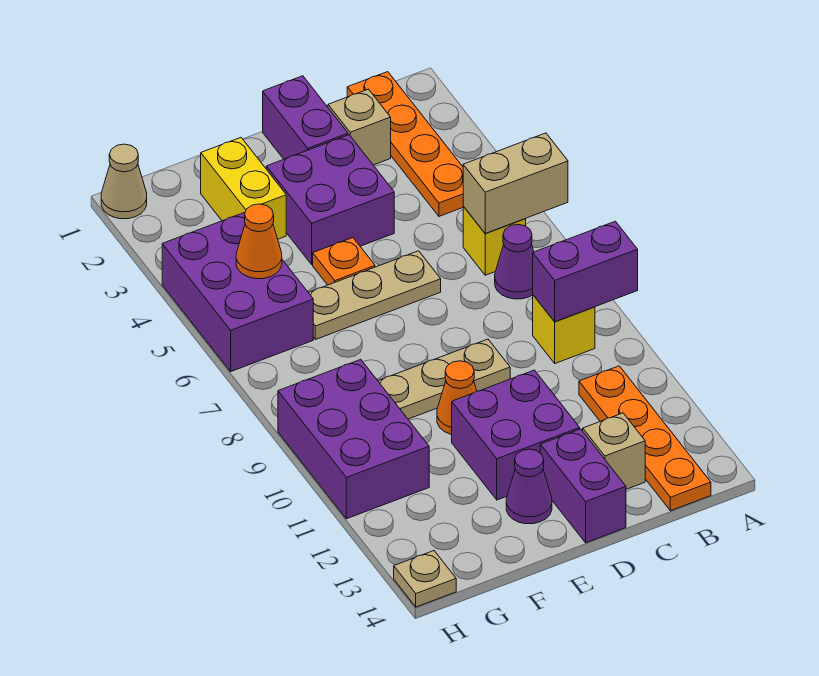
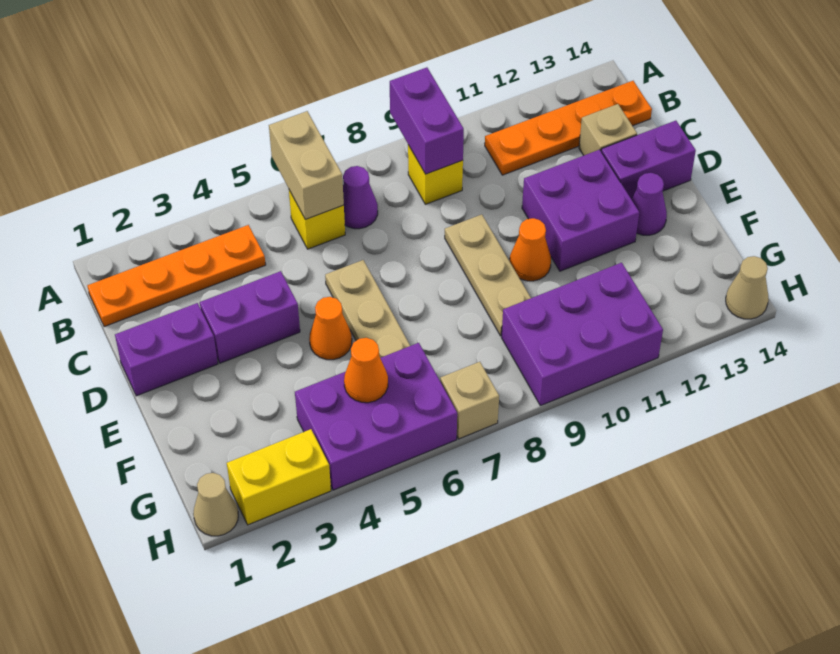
tan 1x1 brick [328,89,391,165] -> tan 1x1 brick moved to [440,362,499,439]
purple 2x2 brick [266,135,394,264] -> purple 1x2 brick [200,271,300,363]
orange 1x1 plate [313,238,375,285] -> orange 1x1 cone [309,297,352,360]
yellow 1x2 brick [201,138,286,239] -> yellow 1x2 brick moved to [227,429,331,525]
tan 1x1 plate [394,551,456,607] -> tan 1x1 cone [726,256,769,319]

